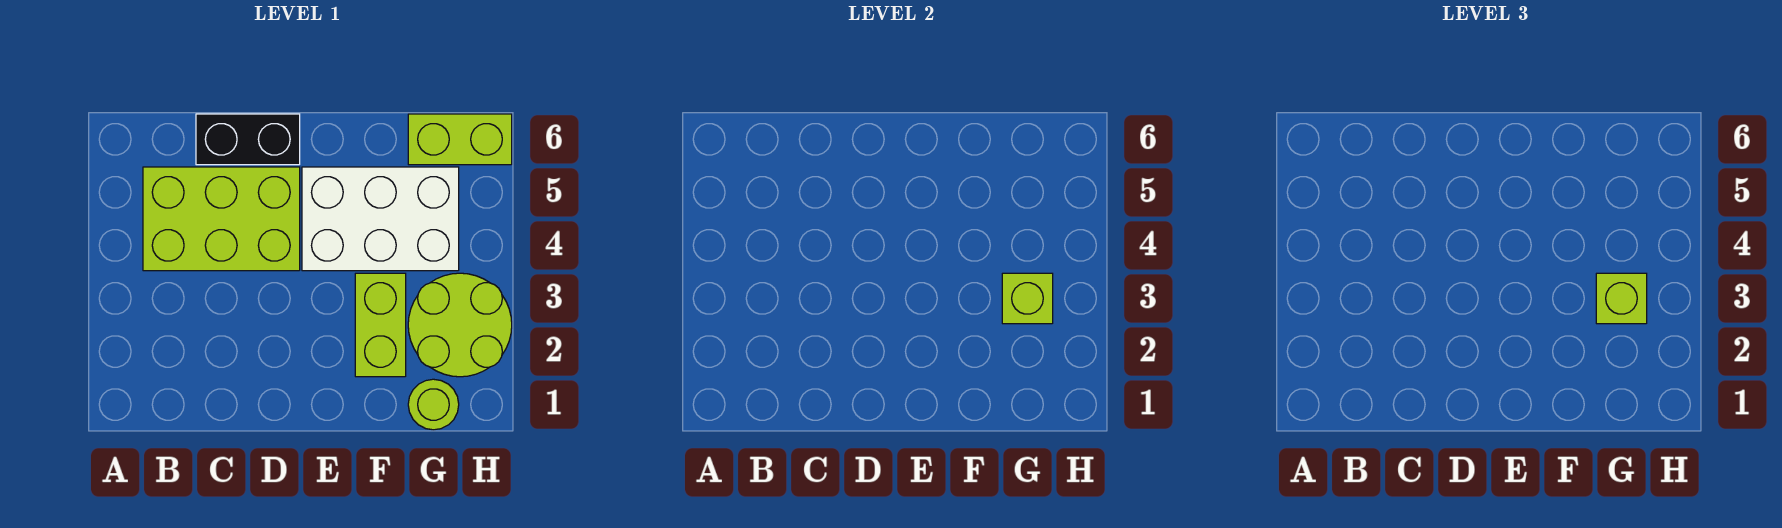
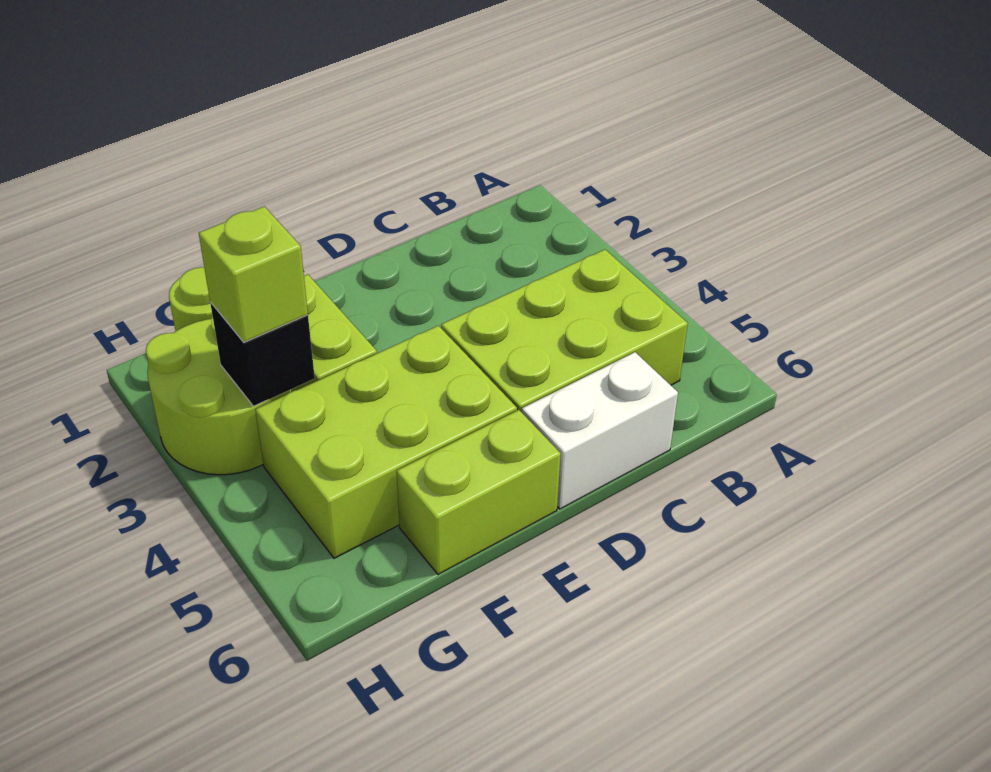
black 1x2 brick [196,114,300,165] -> white 1x2 brick [522,352,678,509]
white 2x3 brick [302,167,459,271] -> lime 2x3 brick [255,326,517,558]
lime 1x1 brick [1002,273,1053,324] -> black 1x1 brick [210,302,315,406]
lime 1x2 brick [408,114,512,165] -> lime 1x2 brick moved to [397,410,561,574]

